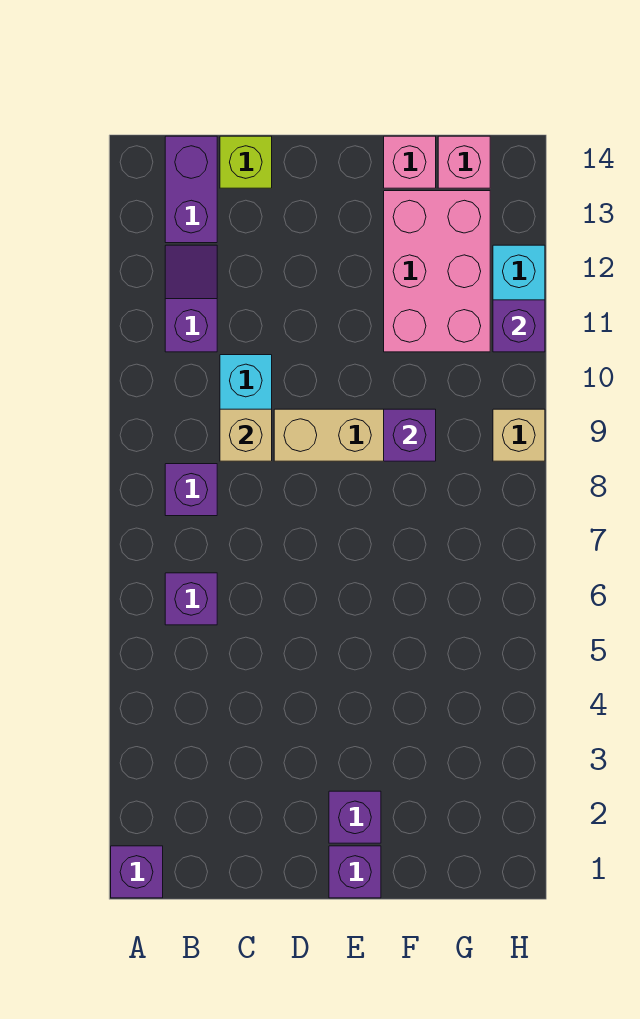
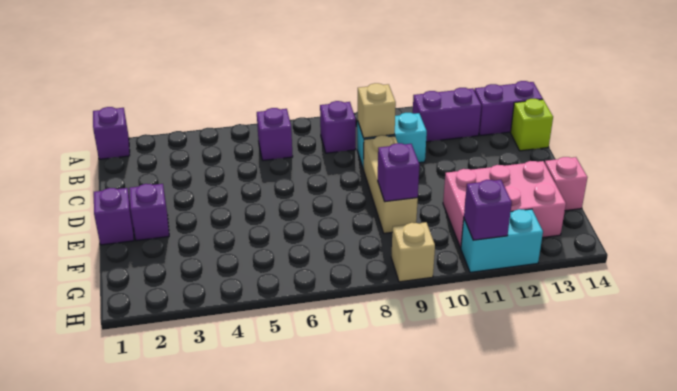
purple 1x2 slope [165,245,217,352] -> purple 1x2 brick [413,88,481,142]
pink 1x1 brick [438,136,490,188] -> none

